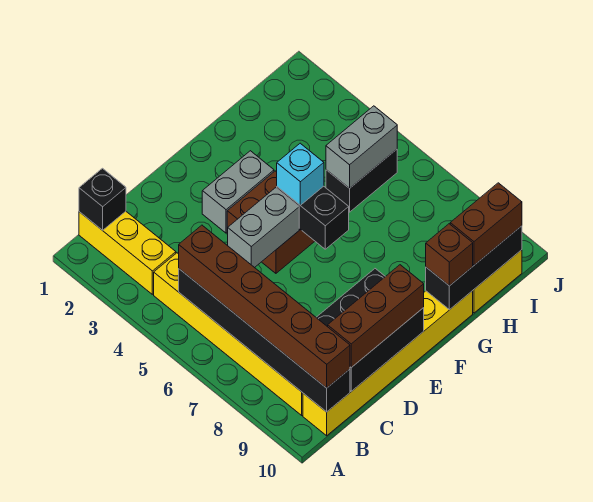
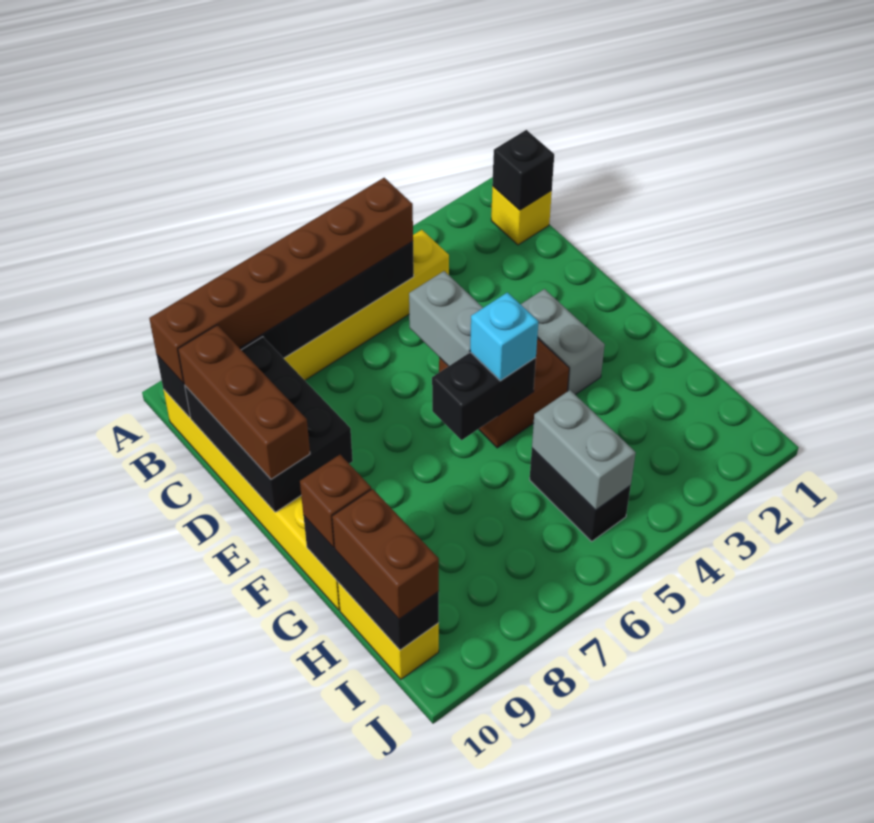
yellow 1x3 brick [79,212,176,294] -> yellow 1x1 brick [491,186,552,245]

